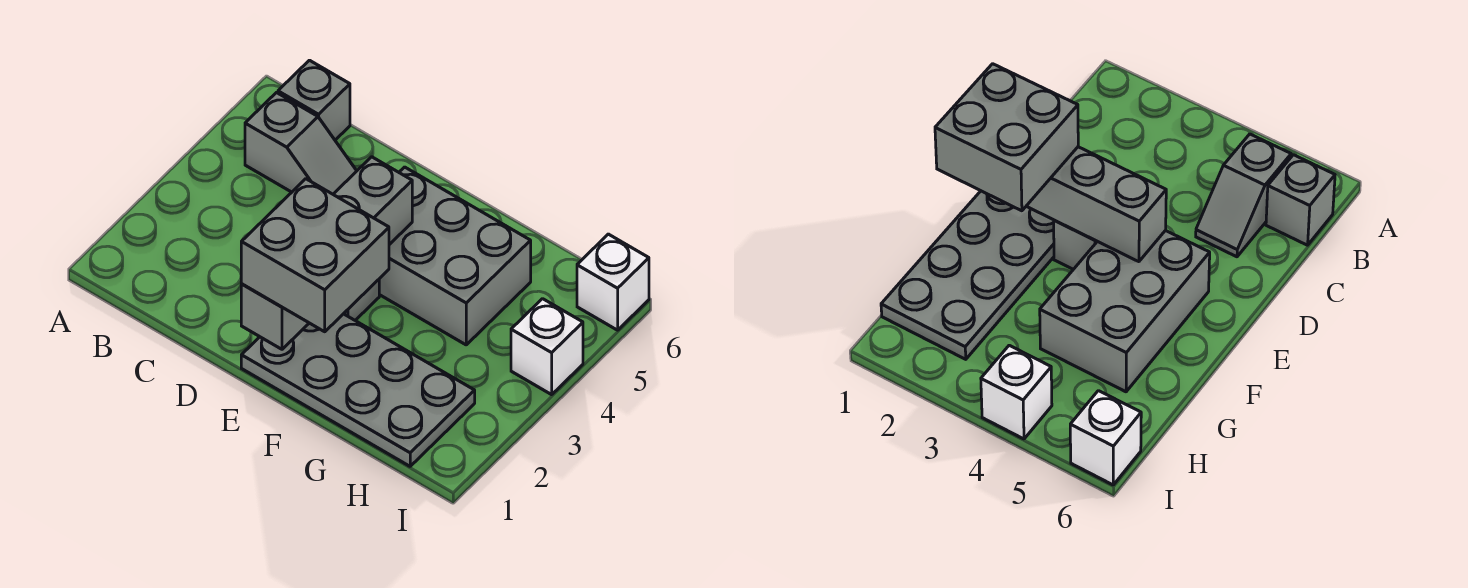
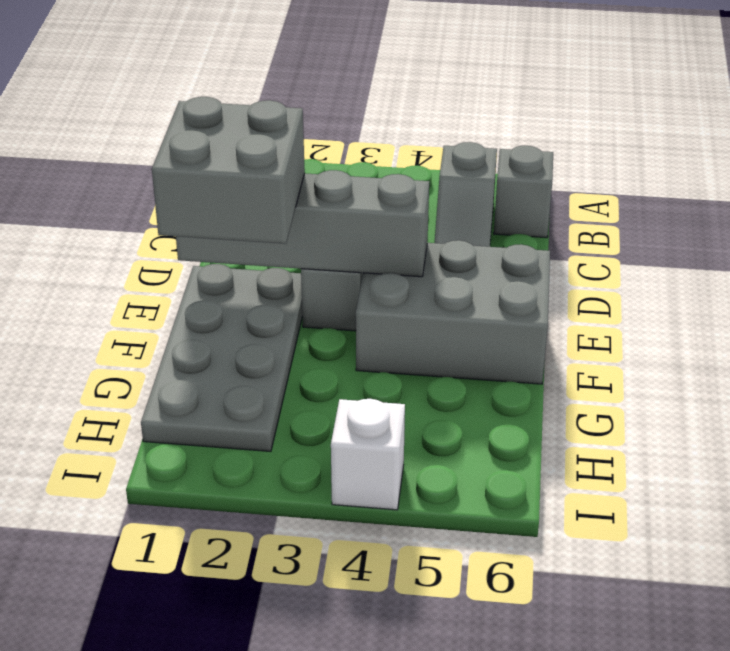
grey 2x3 brick [379,167,531,345] -> grey 2x3 brick turned to [356,240,550,384]
white 1x1 brick [577,234,649,330] -> none

